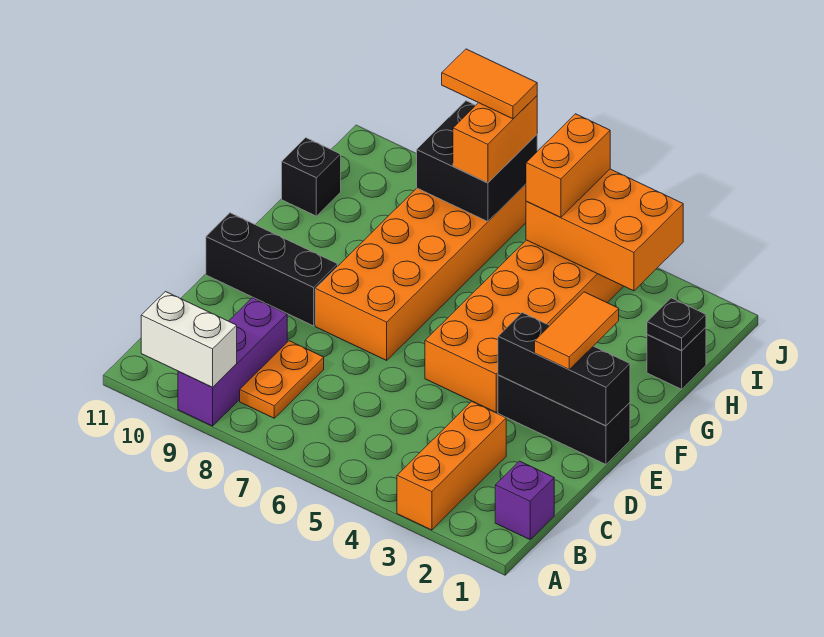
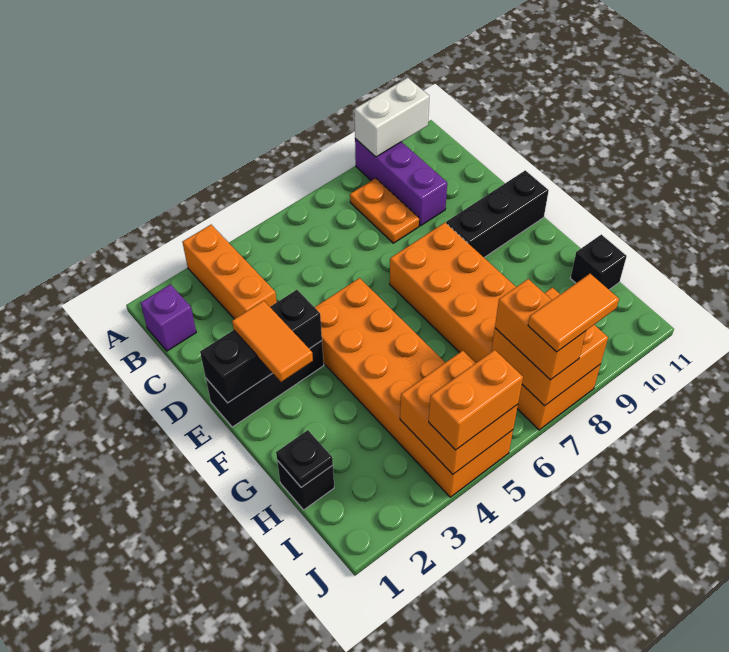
orange 2x3 brick [526,169,683,291] -> orange 2x2 brick [400,351,518,474]
orange 1x2 brick [526,114,610,218] -> orange 1x2 brick turned to [429,350,523,450]
black 2x2 brick [417,101,537,222] -> orange 2x2 brick [491,287,608,406]

